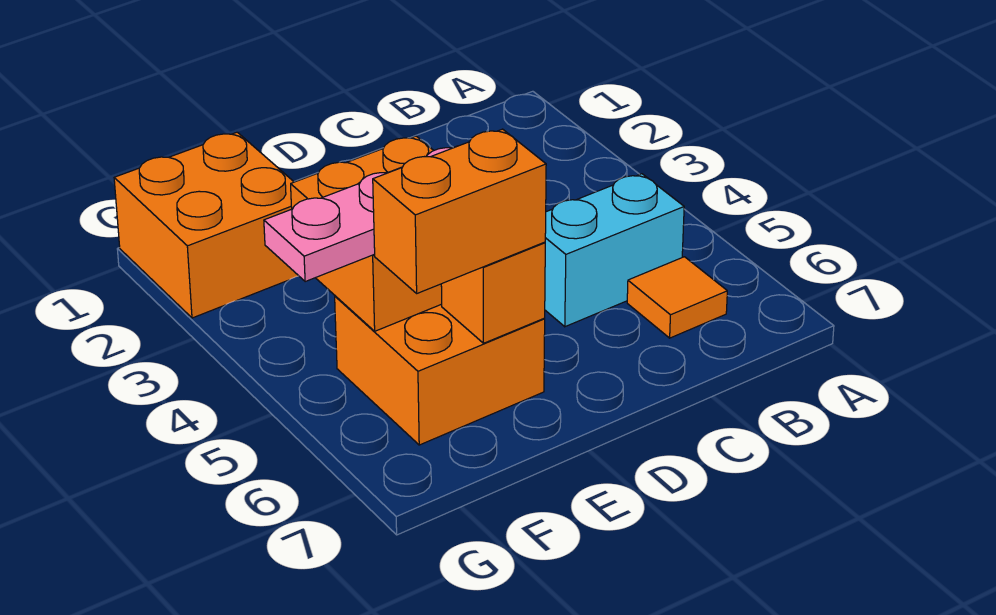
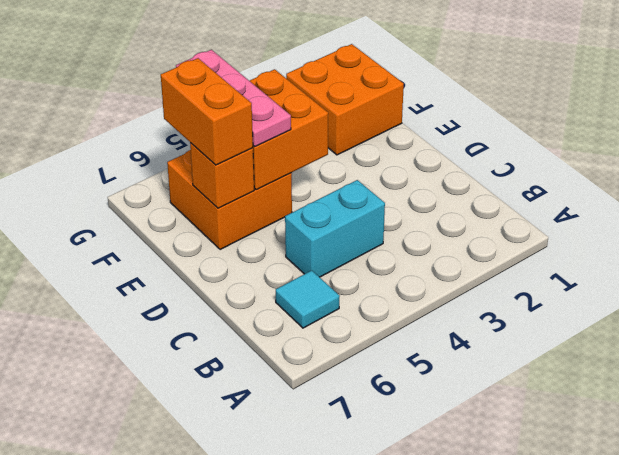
cyan 1x2 brick [545,174,684,327] -> cyan 1x2 brick turned to [285,180,385,277]
orange 1x1 tile [627,257,727,338] -> cyan 1x1 tile [276,270,340,328]

